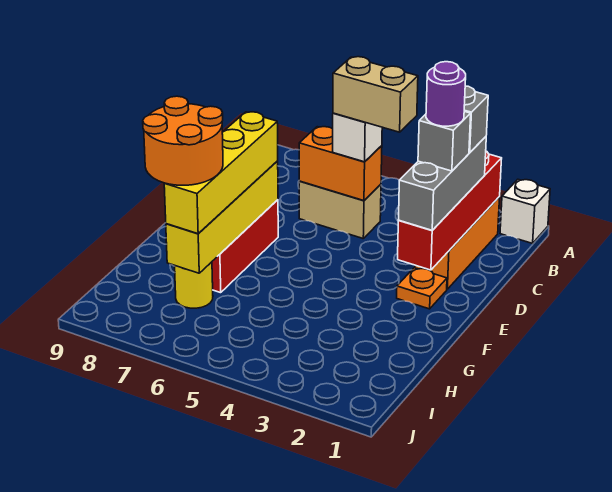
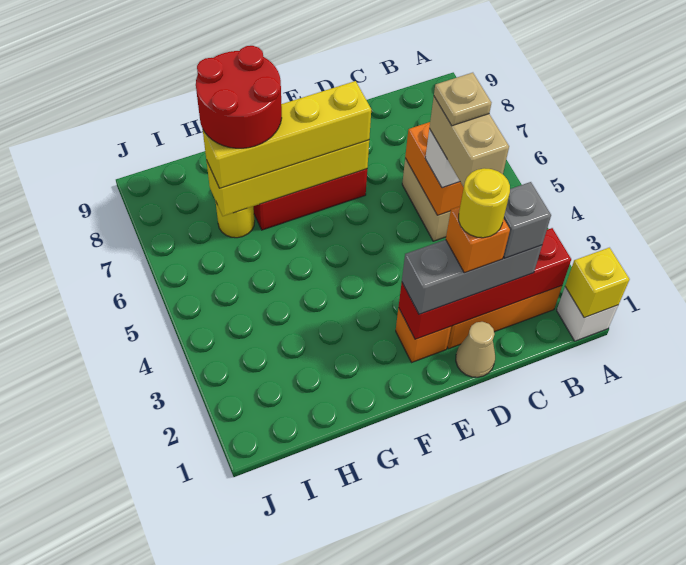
none -> yellow 1x1 brick [565,248,630,318]
none -> tan 1x1 plate [434,73,491,126]
none -> tan 1x1 cone [456,322,495,377]
grey 1x1 brick [418,111,471,171] -> orange 1x1 brick [446,206,510,273]
purple 1x1 round brick [426,62,466,126] -> yellow 1x1 round brick [459,168,510,238]
orange 1x1 plate [397,268,447,309] -> orange 1x1 brick [396,308,451,362]
orange 2x2 round brick [143,96,223,185] -> red 2x2 round brick [196,46,282,148]

